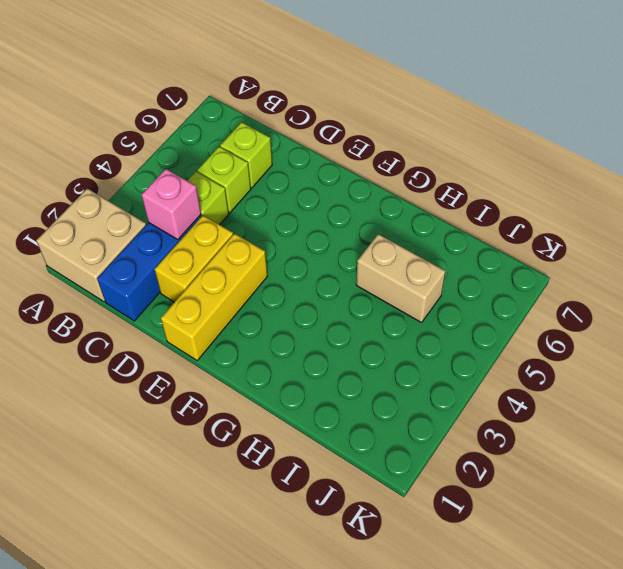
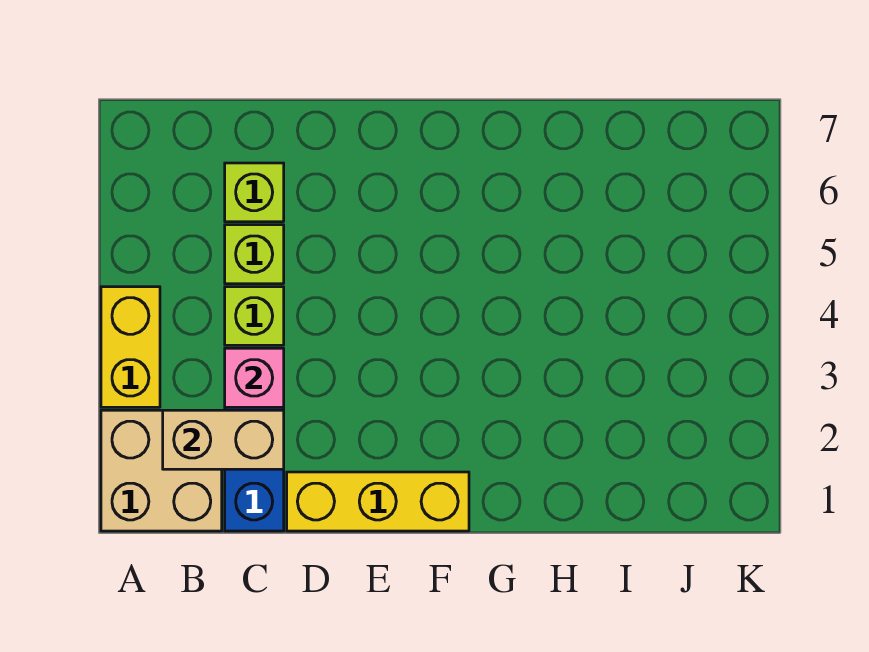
yellow 1x2 brick [154,215,233,302] -> yellow 1x2 brick moved to [101,287,160,407]
yellow 1x3 brick [161,234,267,360] -> yellow 1x3 brick turned to [287,472,469,531]
tan 1x2 brick [356,234,445,323] -> tan 1x2 brick moved to [163,410,284,469]

